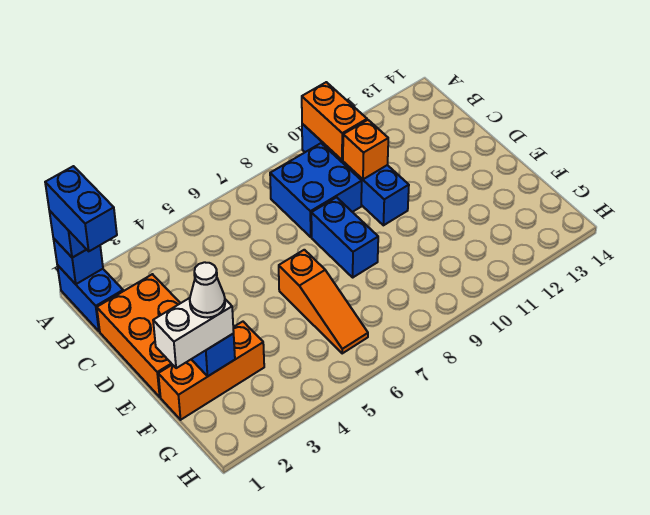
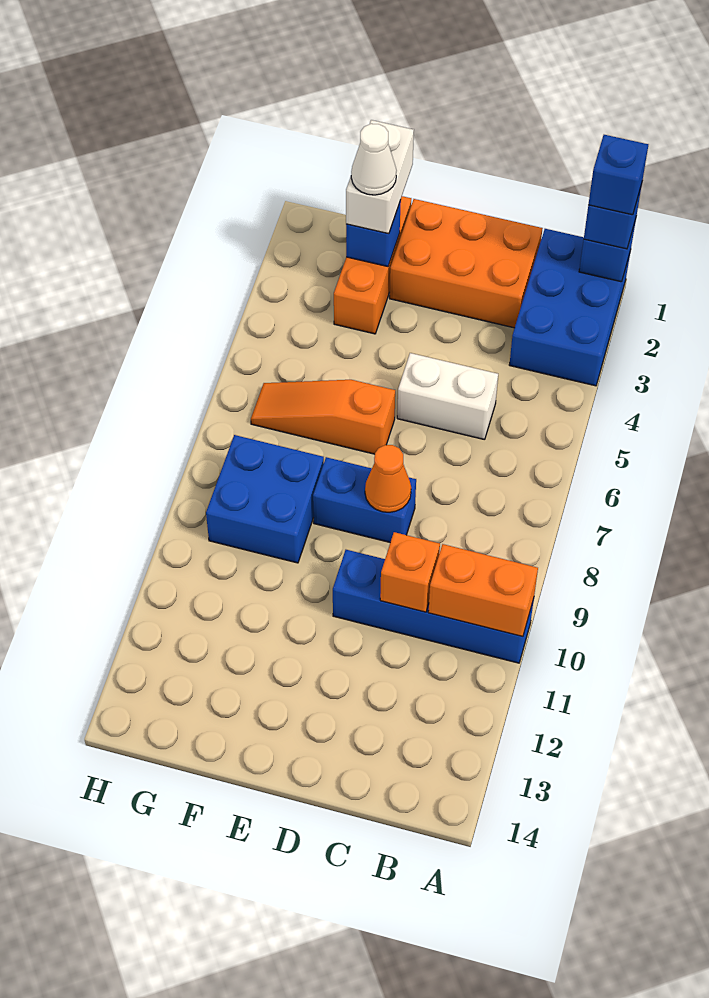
blue 1x2 brick [57,265,123,331] -> blue 2x3 brick [509,229,631,386]
blue 1x2 brick [45,166,117,251] -> blue 1x1 brick [588,135,648,215]
blue 2x2 brick [270,143,362,237] -> blue 2x2 brick moved to [206,435,324,563]
none -> white 1x2 brick [397,353,498,440]
none -> orange 1x1 cone [365,445,411,512]

